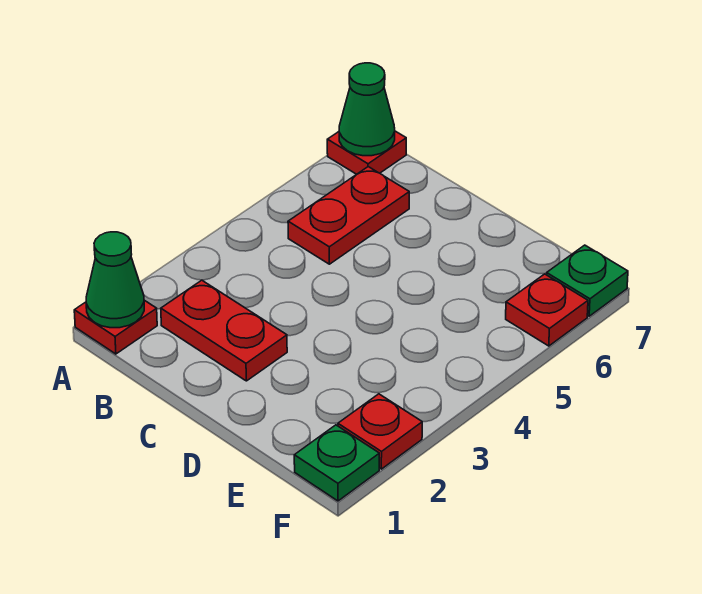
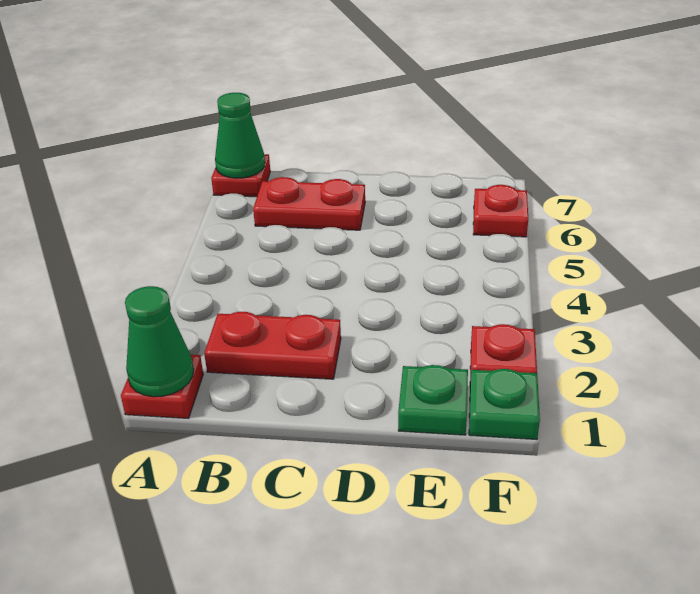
red 1x2 plate [288,167,409,264] -> red 1x2 plate turned to [253,177,365,230]
green 1x1 plate [547,245,628,316] -> green 1x1 plate moved to [398,365,468,435]

